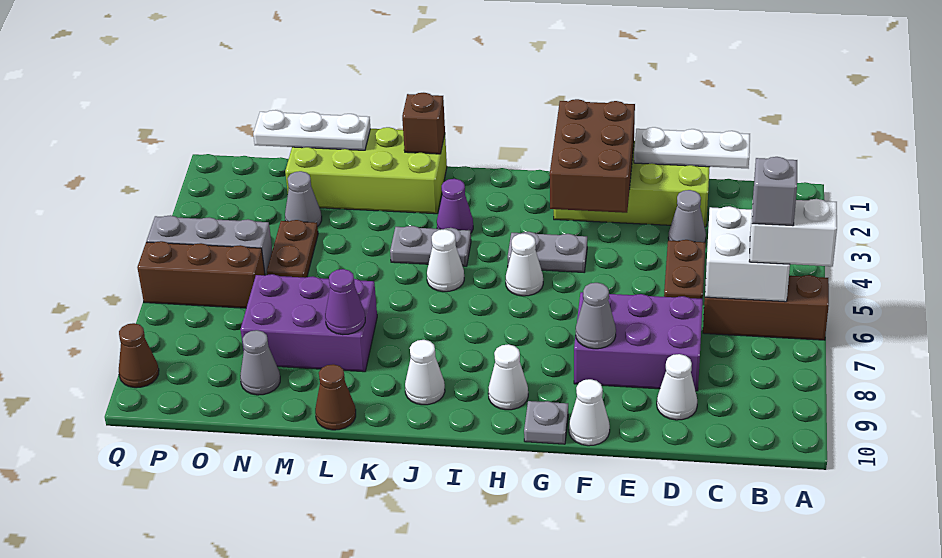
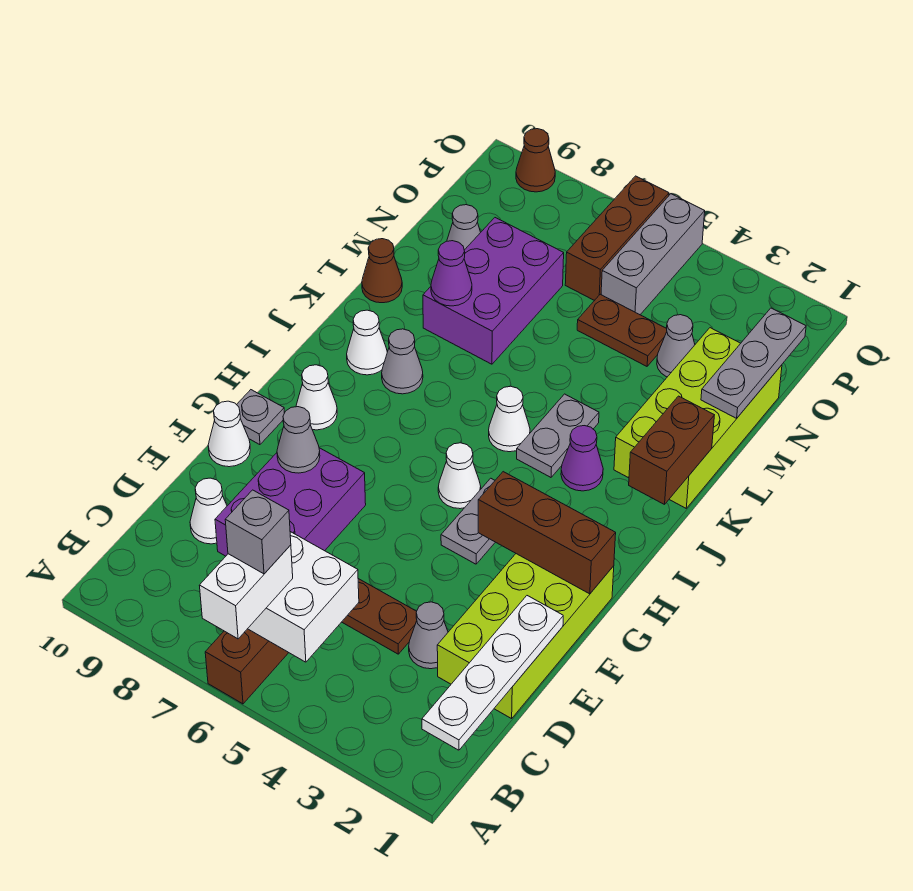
white 1x3 plate [634,127,750,168] -> white 1x4 plate [422,596,563,750]
brown 2x3 brick [550,99,635,213] -> brown 1x3 brick [478,472,616,594]
none -> grey 1x1 cone [382,329,423,394]
brown 1x1 brick [402,93,445,154] -> brown 1x2 brick [629,396,714,505]
white 1x3 plate [253,110,371,150] -> grey 1x3 plate [701,308,806,418]

